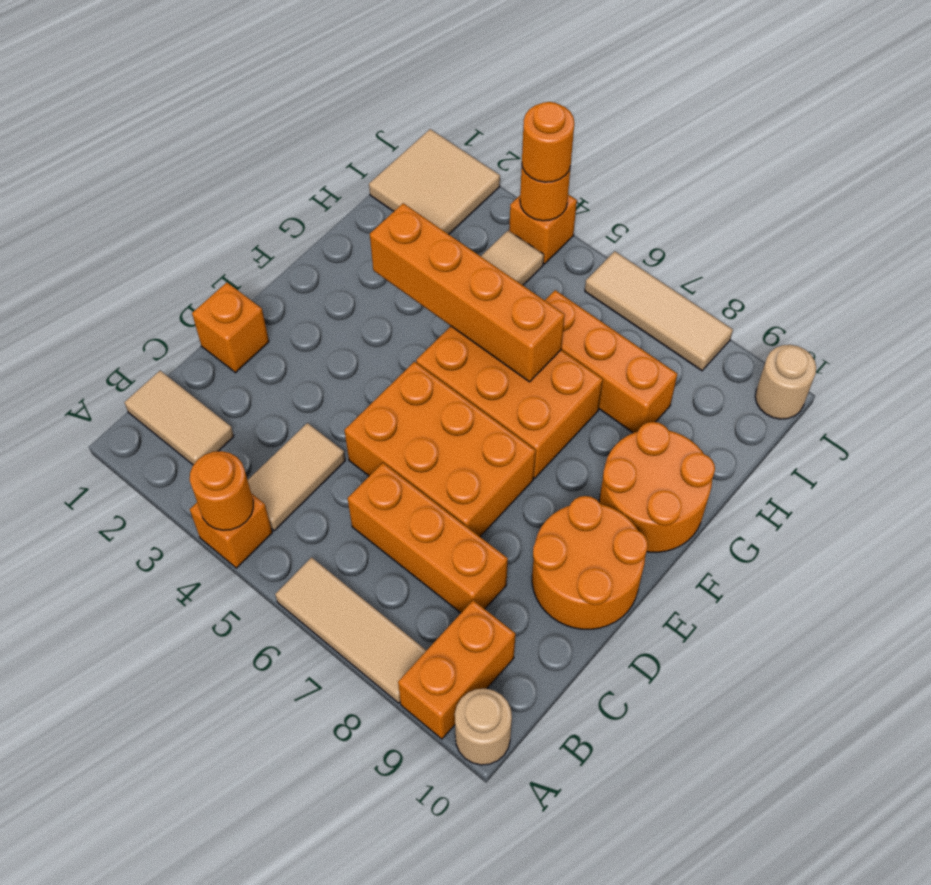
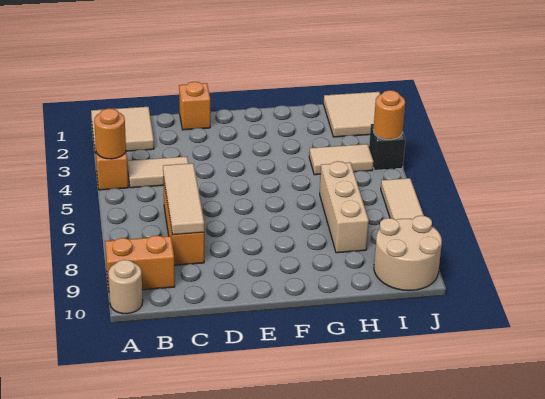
tan 1x3 tile [275,557,427,703] -> tan 1x3 tile moved to [163,163,204,235]
tan 1x2 tile [124,371,234,465] -> tan 2x2 tile [91,107,154,153]
orange 2x3 brick [344,362,536,537] -> none
orange 2x2 round brick [532,496,648,629] -> none
orange 2x3 brick [416,326,603,478] -> none
orange 2x2 round brick [599,422,715,552] -> none
orange 1x4 brick [370,203,565,382] -> none
orange 1x3 brick [545,290,677,433] -> tan 1x3 brick [320,161,369,253]
orange 1x1 brick [509,195,577,264] -> black 1x1 brick [369,124,405,170]
orange 1x1 round brick [522,102,574,182] -> none
tan 1x1 round brick [755,345,816,419] -> tan 2x2 round brick [374,216,442,291]

